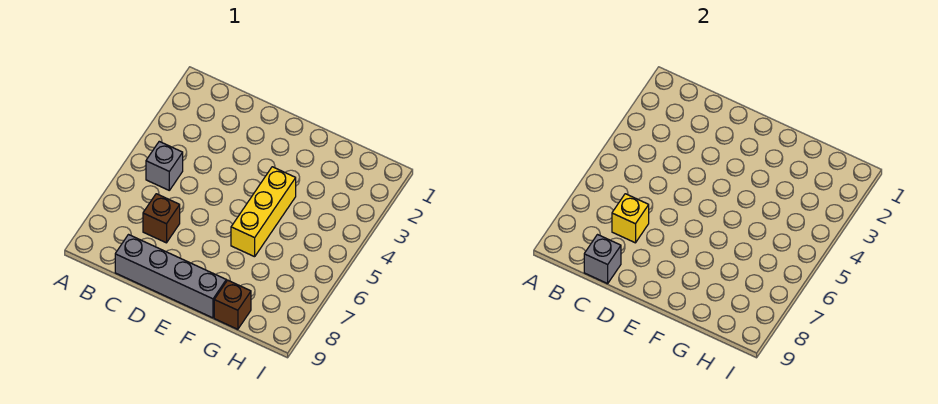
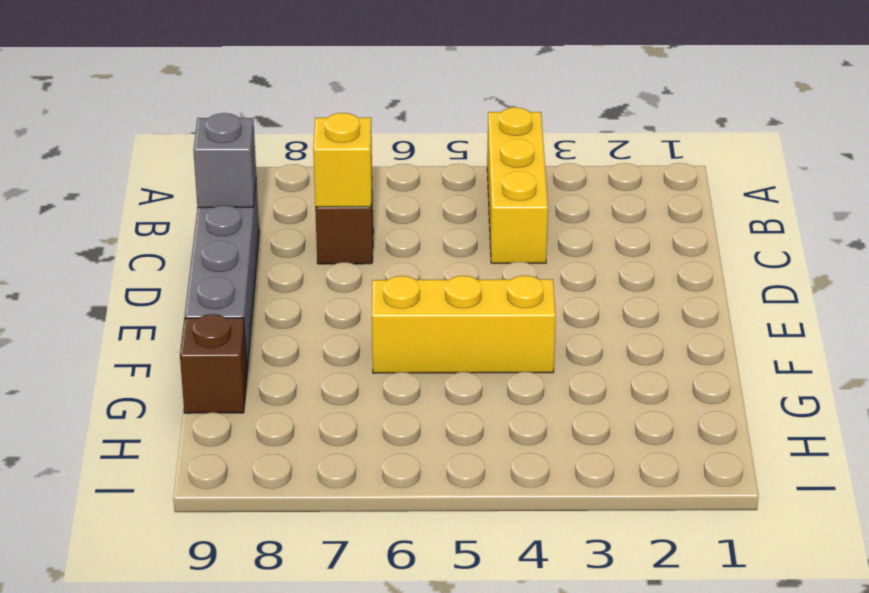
none -> yellow 1x3 brick [487,107,548,263]
grey 1x1 brick [146,141,183,190] -> none

